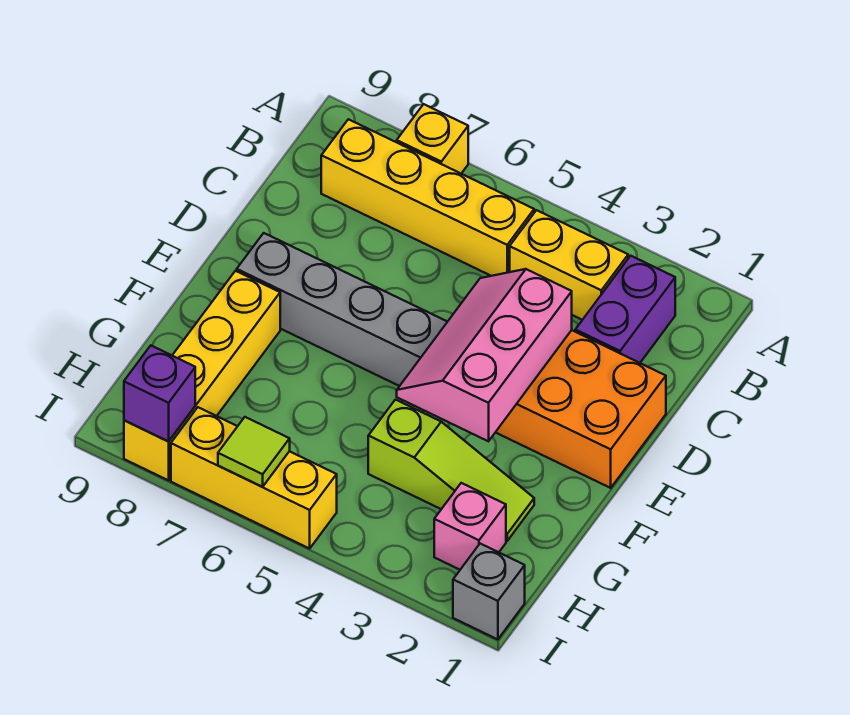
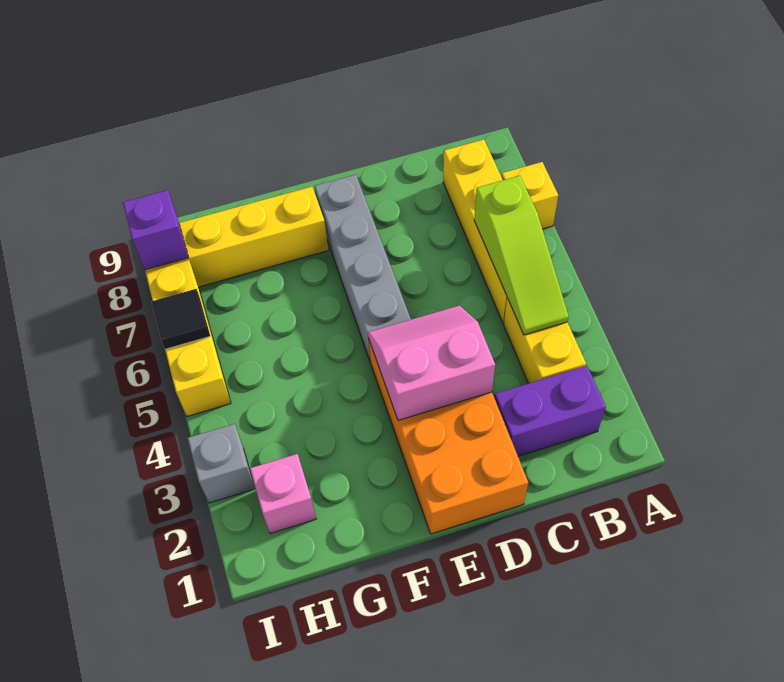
pink 2x3 slope [397,269,572,441] -> pink 2x2 slope [368,305,495,420]
lime 1x3 slope [368,400,534,541] -> lime 1x3 slope moved to [474,176,569,335]
grey 1x1 brick [453,544,525,639] -> grey 1x1 brick moved to [188,424,255,503]
lime 1x1 tile [218,417,290,487] -> black 1x1 tile [151,289,210,349]

